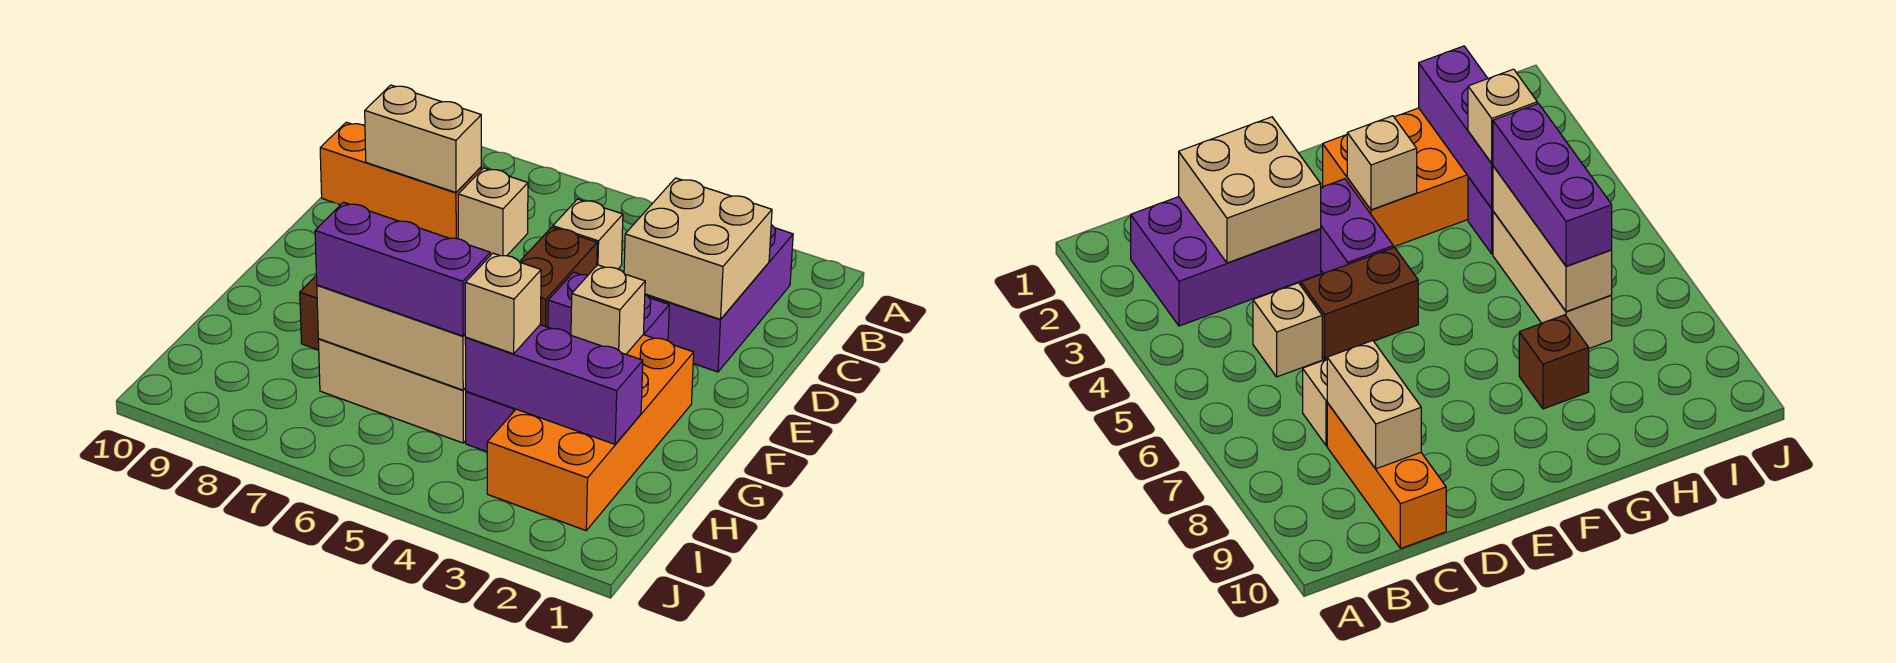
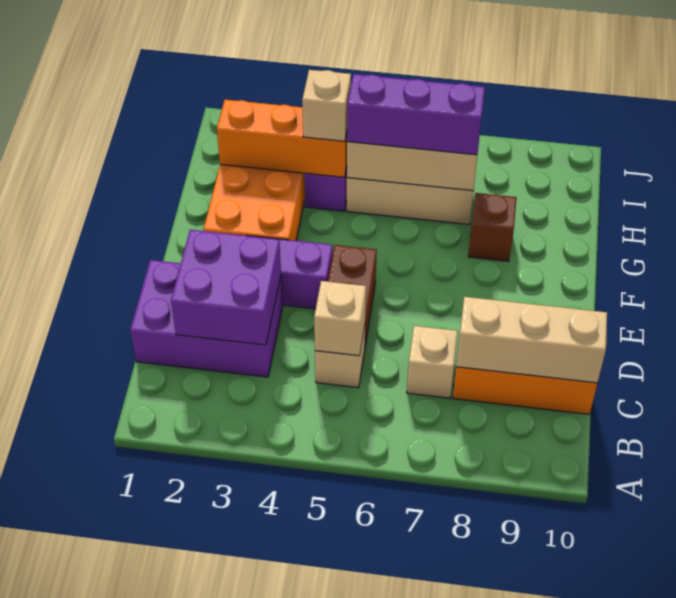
purple 2x3 brick [646,225,793,372] -> purple 2x3 brick turned to [130,260,283,377]
tan 2x2 brick [624,178,772,319] -> purple 2x2 brick [171,230,281,345]
tan 1x2 brick [365,85,481,192] -> tan 1x3 brick [456,297,607,383]
tan 1x1 brick [571,265,645,354] -> tan 1x1 brick moved to [314,281,366,356]
purple 1x3 brick [465,325,643,444] -> orange 1x3 brick [217,100,347,177]

